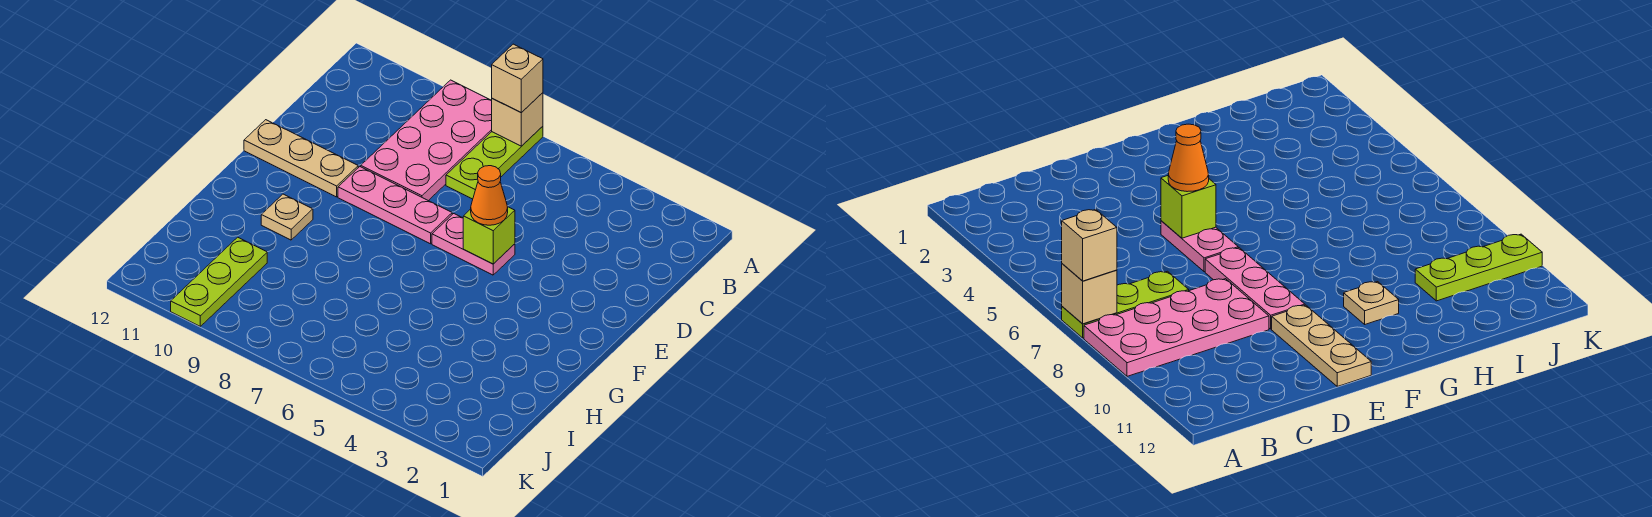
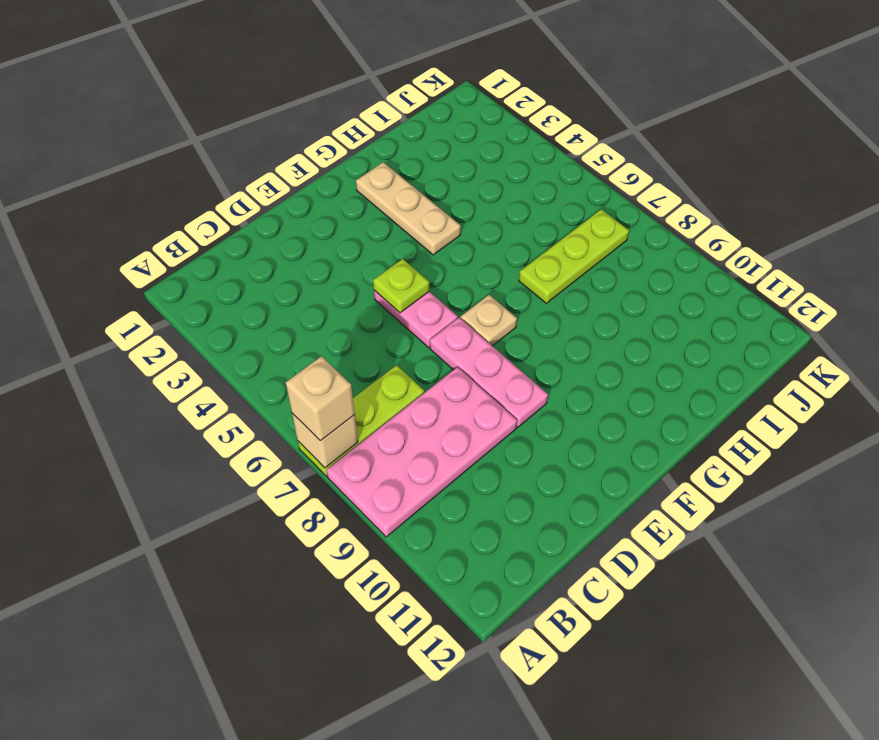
lime 1x1 brick [463,207,515,264] -> lime 1x1 plate [373,259,429,313]
orange 1x1 cone [471,166,508,225] -> none
tan 1x3 plate [244,120,358,197] -> tan 1x3 plate moved to [356,162,461,255]
tan 1x1 plate [261,194,313,240] -> tan 1x1 plate moved to [461,295,517,346]
lime 1x3 plate [171,237,267,326] -> lime 1x3 plate moved to [519,209,629,303]

